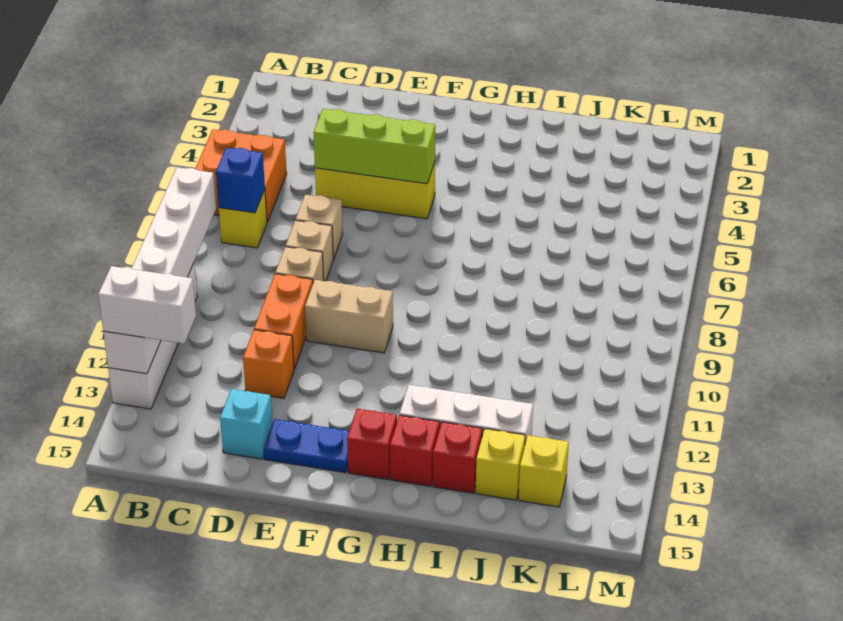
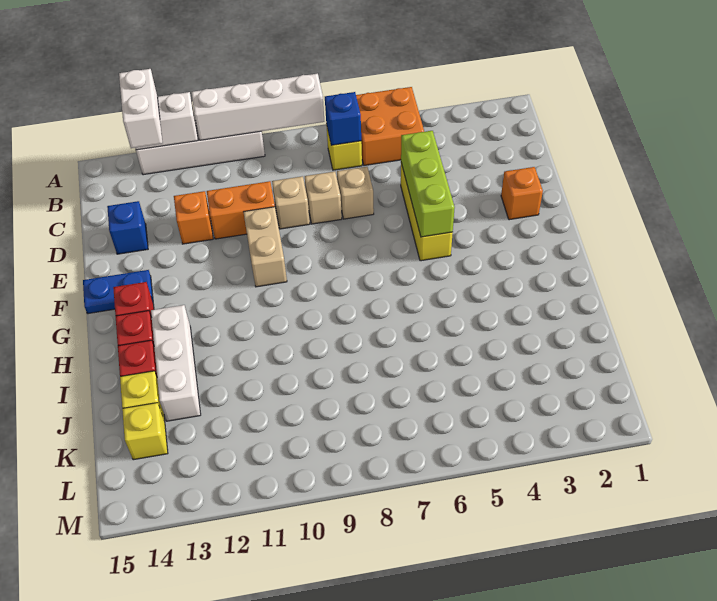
cyan 1x1 brick [220,389,273,459] -> blue 1x1 brick [107,201,148,254]
none -> orange 1x1 brick [501,167,543,220]
blue 1x2 plate [264,419,349,473] -> blue 1x2 plate turned to [83,270,153,314]

